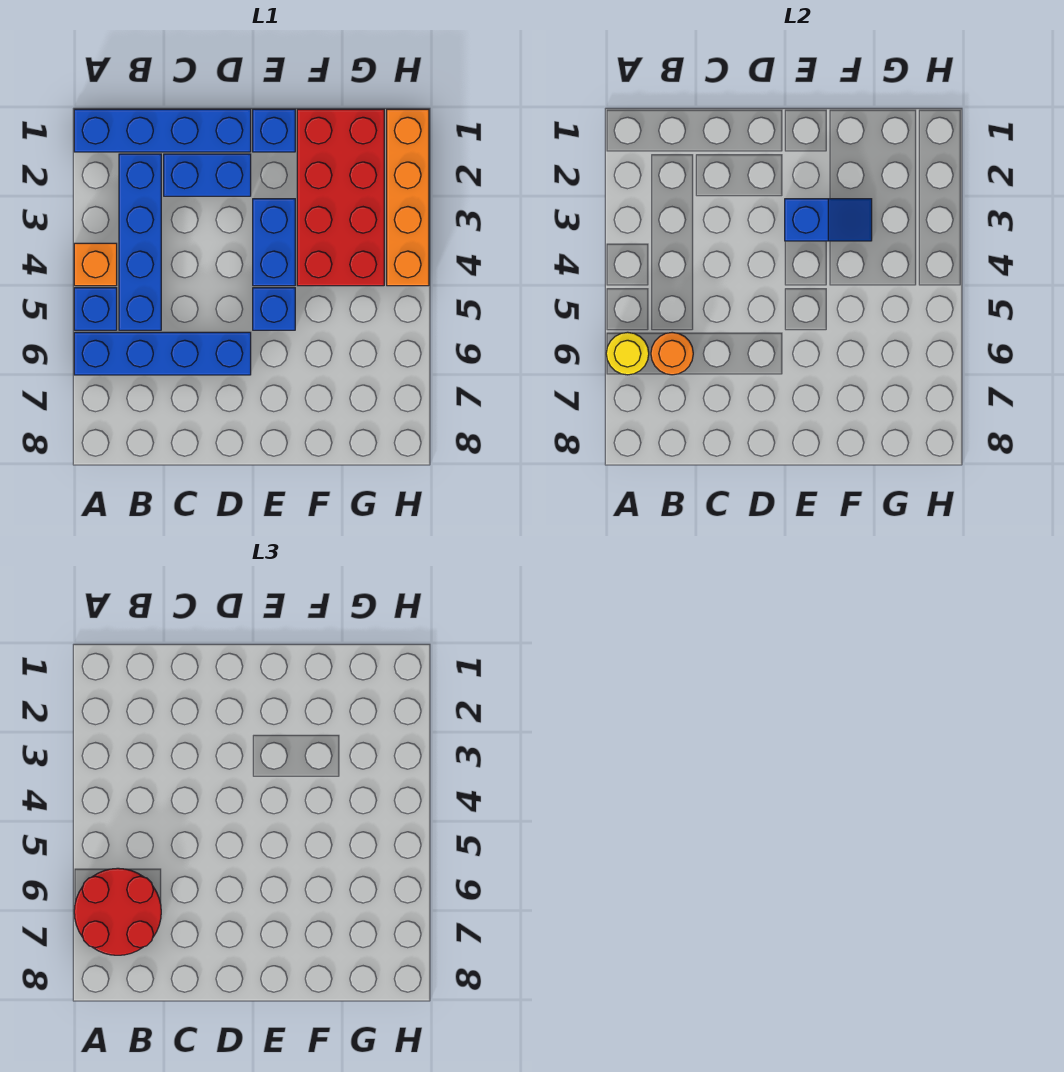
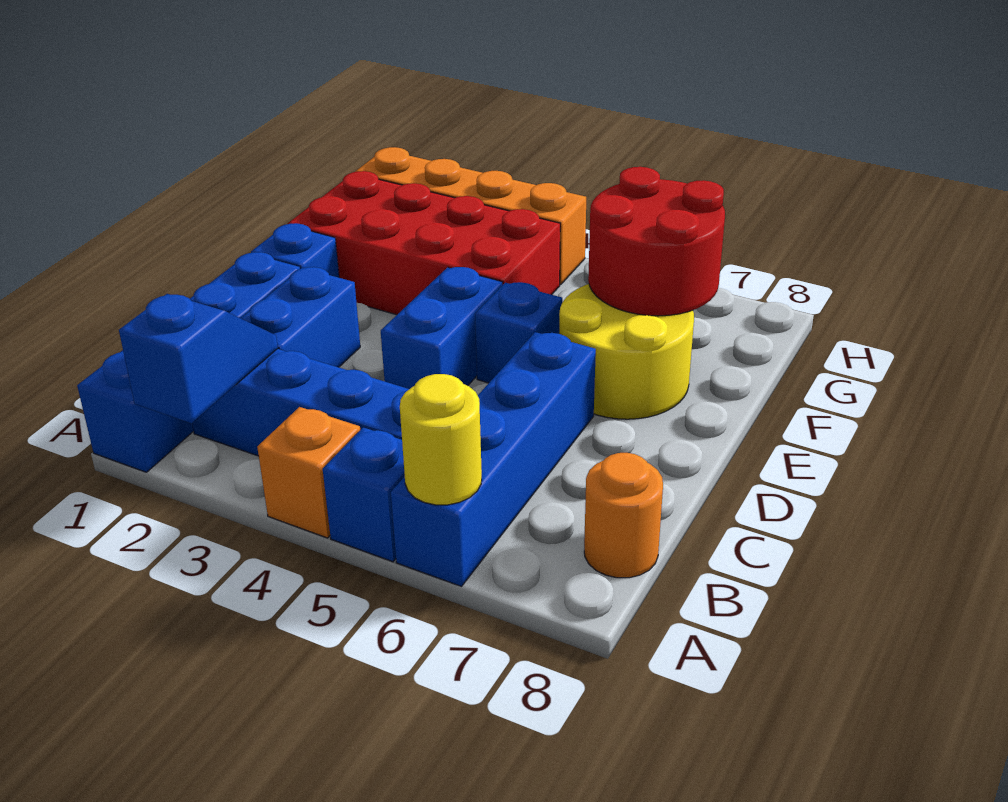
red 2x2 round brick [74,868,161,955] -> red 2x2 round brick moved to [588,167,725,316]
orange 1x1 round brick [651,332,693,375] -> orange 1x1 round brick moved to [584,453,663,578]
blue 1x2 brick [253,199,295,286] -> blue 1x2 brick turned to [381,267,503,389]
blue 1x2 slope [785,199,872,241] -> blue 1x2 slope moved to [119,294,278,423]
none -> yellow 2x2 round brick [559,284,694,419]

